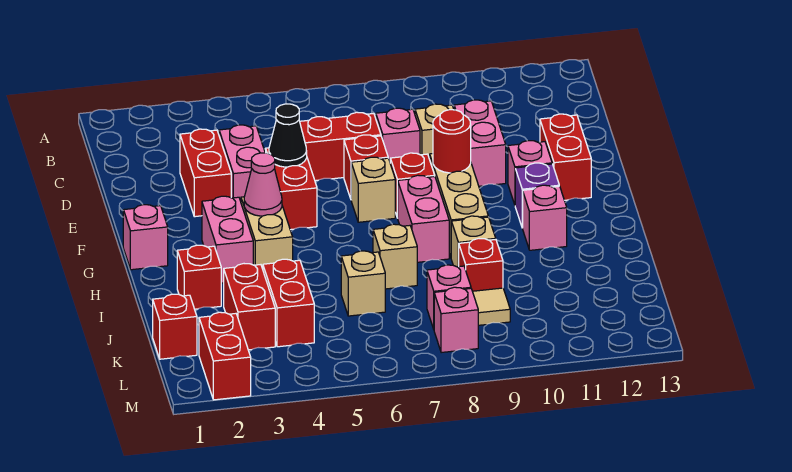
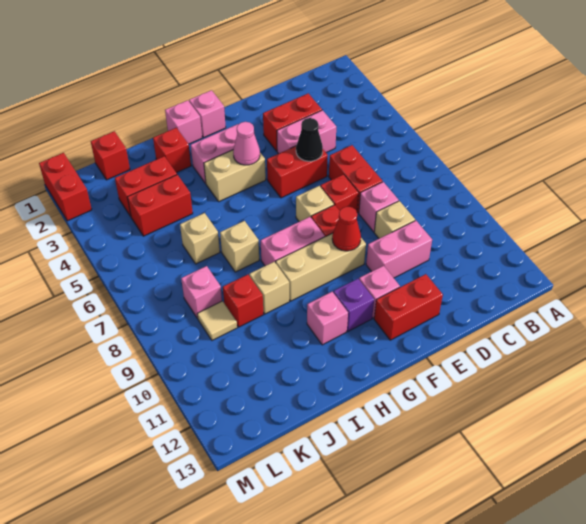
red 1x1 round brick [433,110,471,173] -> red 1x1 cone [332,207,361,251]
red 1x2 brick [199,312,251,400] -> red 1x2 brick turned to [39,153,92,221]
pink 1x1 brick [434,287,478,353] -> pink 1x1 brick moved to [165,100,202,144]

